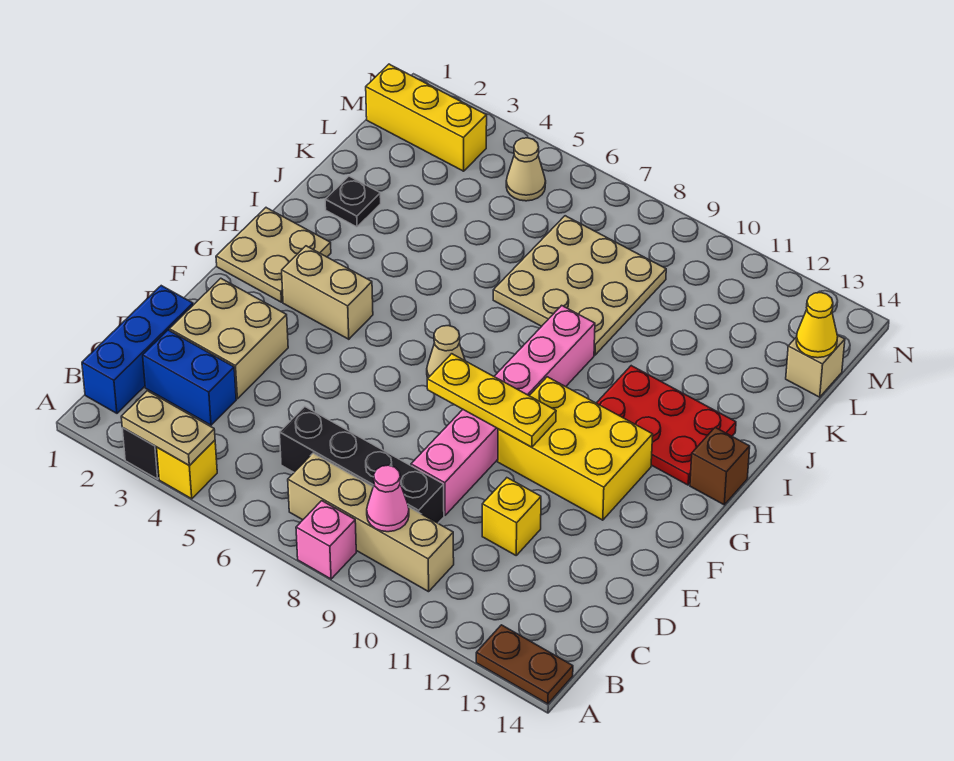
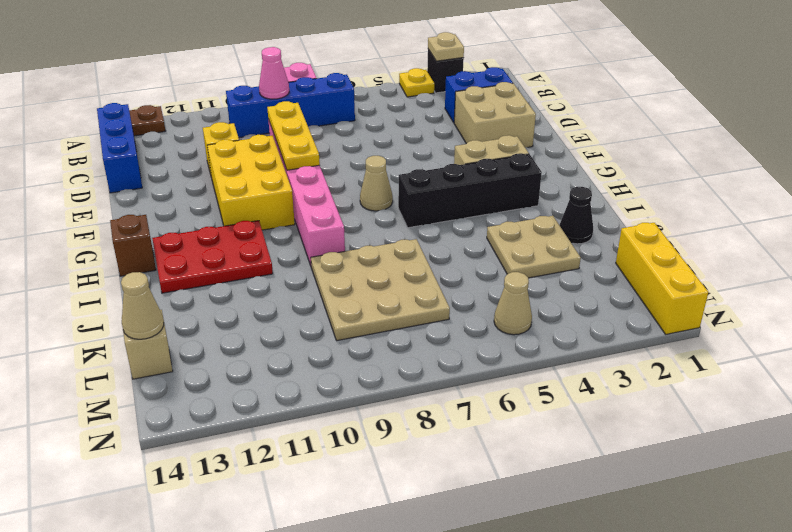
tan 1x2 plate [121,391,215,466] -> tan 1x1 plate [428,32,464,61]
yellow 1x1 brick [157,440,217,499] -> yellow 1x1 plate [399,68,434,97]
blue 1x3 brick [82,286,193,413] -> blue 1x3 brick moved to [97,103,142,193]
tan 1x4 brick [288,453,454,592] -> blue 1x4 brick [226,73,355,138]
black 1x4 brick [280,407,444,523] -> black 1x4 brick moved to [398,153,542,228]
yellow 1x3 plate [427,354,556,447] -> yellow 1x3 plate turned to [267,101,320,170]
yellow 2x3 brick [498,377,653,520] -> yellow 2x3 brick turned to [207,135,295,230]
tan 2x2 plate [216,208,331,302] -> tan 2x2 plate moved to [487,216,581,278]
black 1x1 plate [325,176,381,227] -> black 1x1 cone [560,187,593,244]
yellow 1x1 cone [796,293,838,358] -> tan 1x1 cone [121,272,164,339]
yellow 1x3 brick [366,64,487,171] -> yellow 1x3 brick turned to [616,223,708,334]

